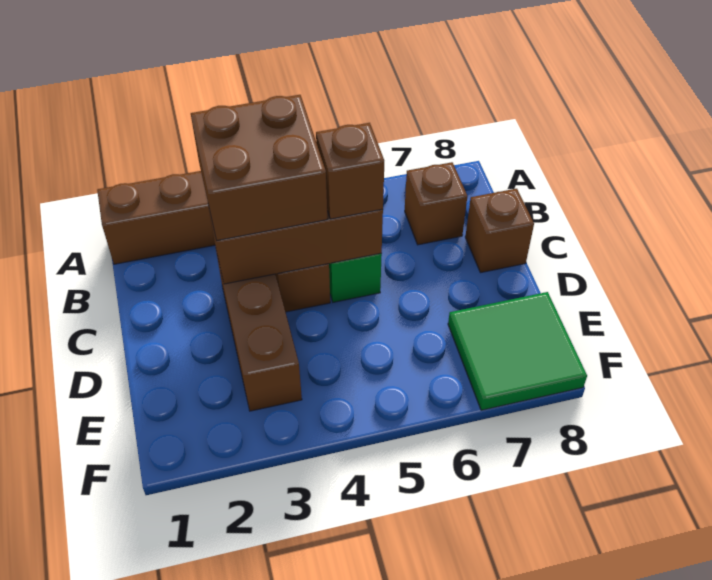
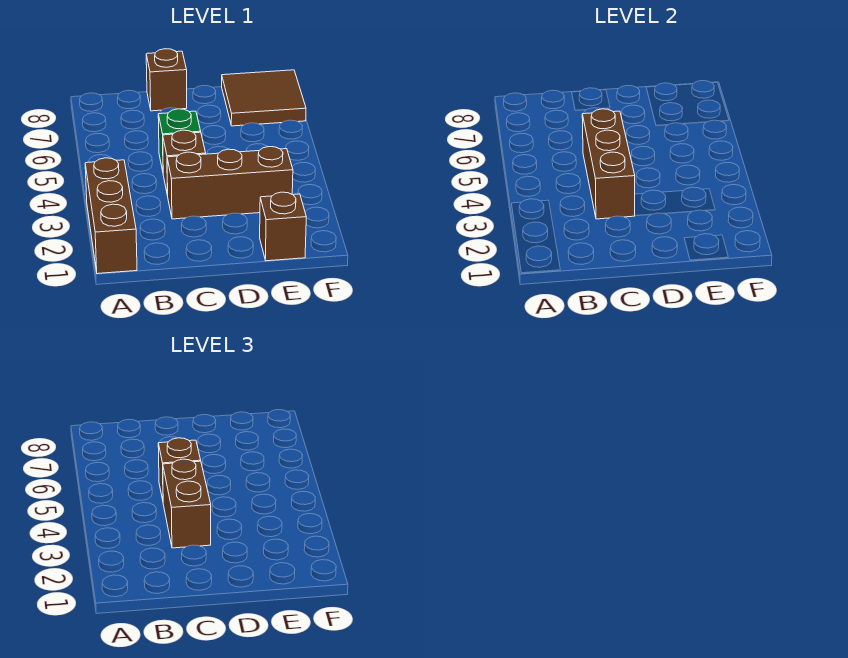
brown 2x2 brick [191,95,327,241] -> brown 1x2 brick [163,459,211,548]
brown 1x1 brick [405,162,467,245] -> brown 1x1 brick moved to [260,192,306,261]
green 2x2 tile [448,292,587,410] -> brown 2x2 tile [222,70,306,126]

